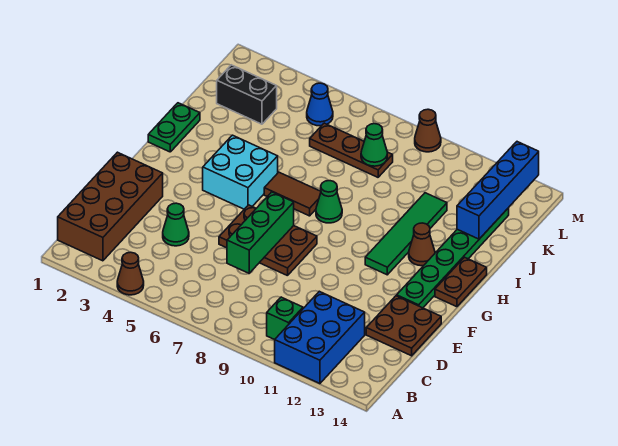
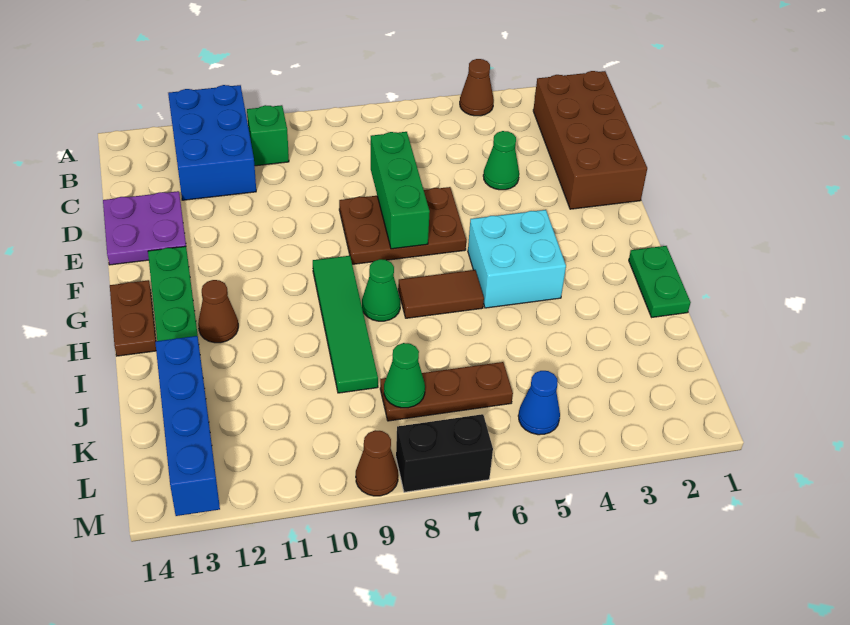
brown 2x2 plate [366,296,441,356] -> purple 2x2 plate [103,191,186,265]
green 1x4 tile [365,193,447,275] -> green 1x4 tile moved to [313,256,378,393]
black 1x2 brick [217,65,277,124] -> black 1x2 brick moved to [396,414,493,492]

